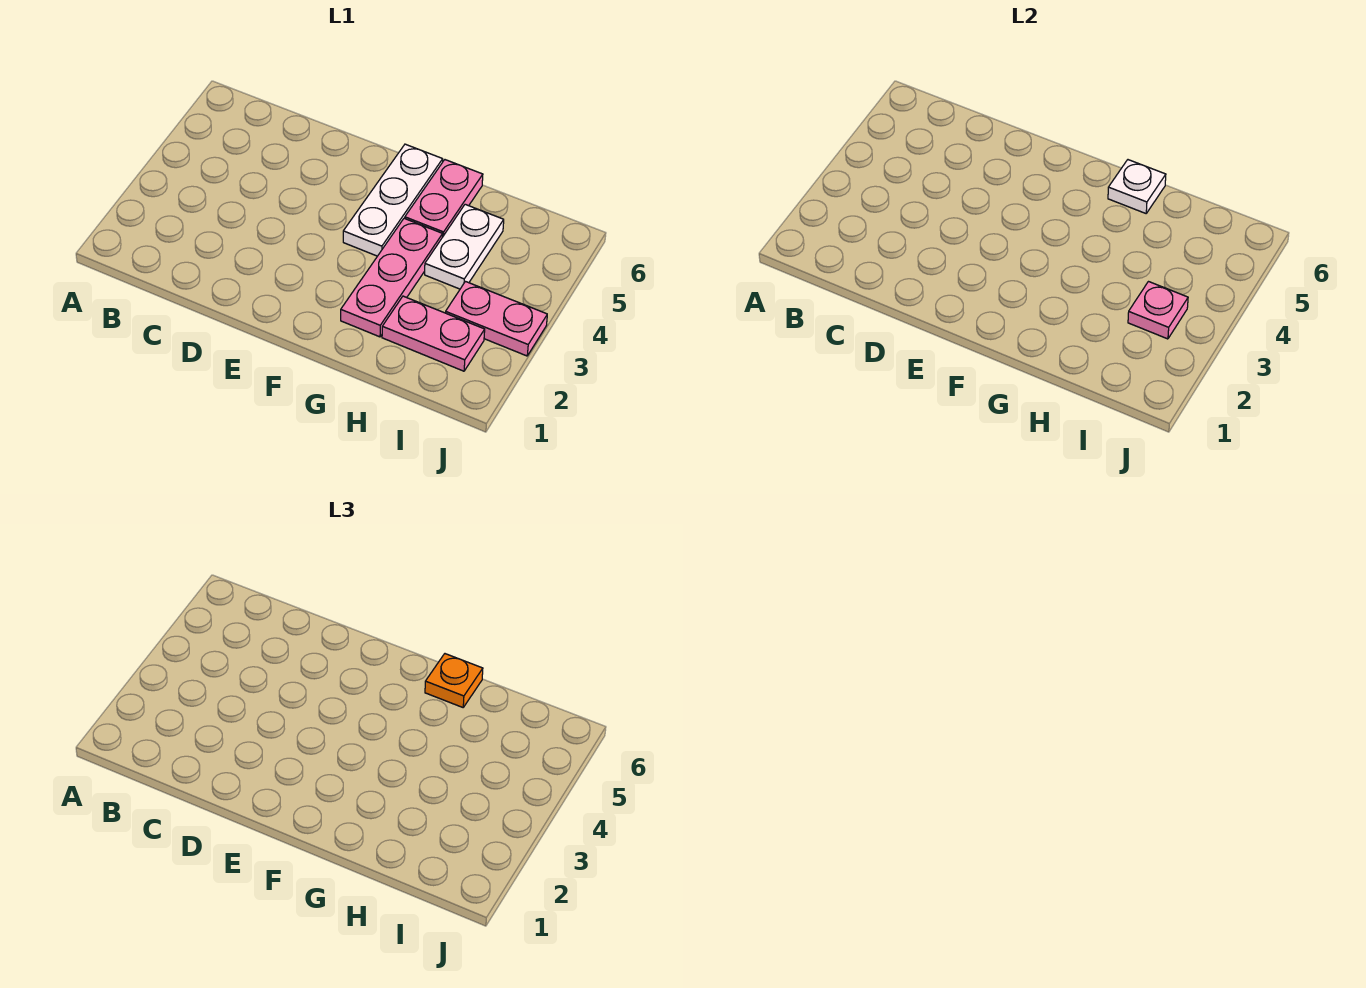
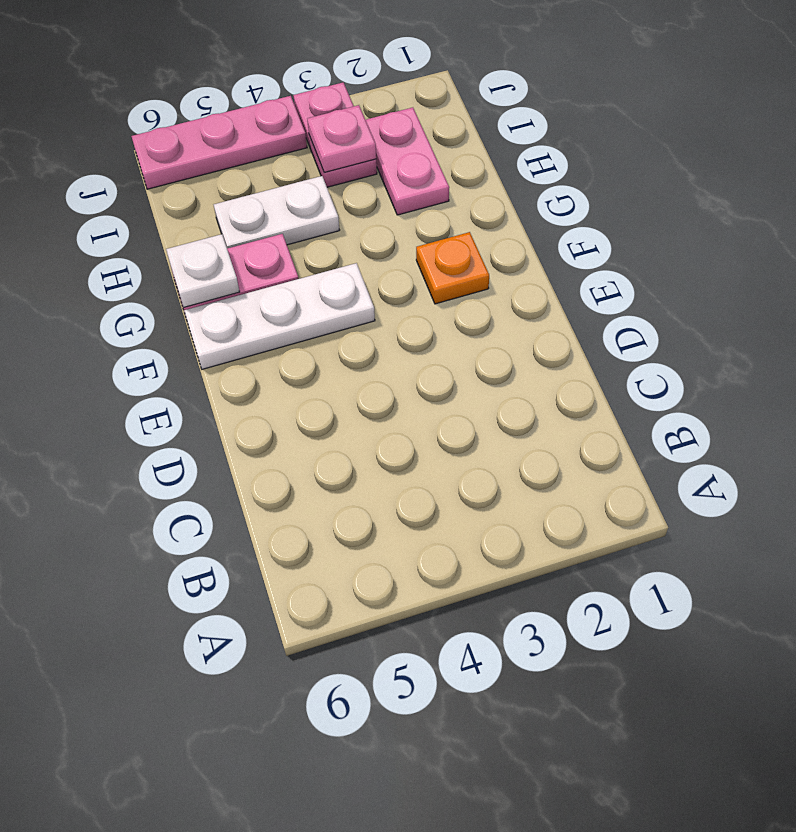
pink 1x3 plate [341,218,443,337] -> pink 1x3 plate moved to [131,96,307,189]
orange 1x1 plate [425,654,483,707] -> orange 1x1 plate moved to [416,232,489,304]

